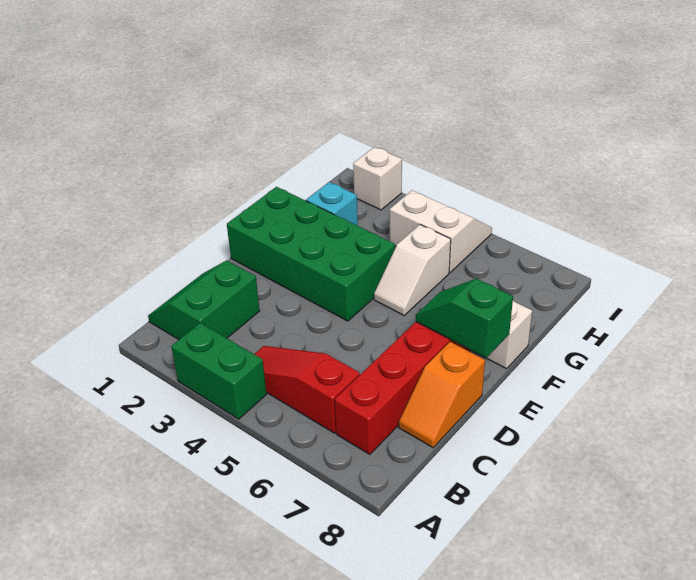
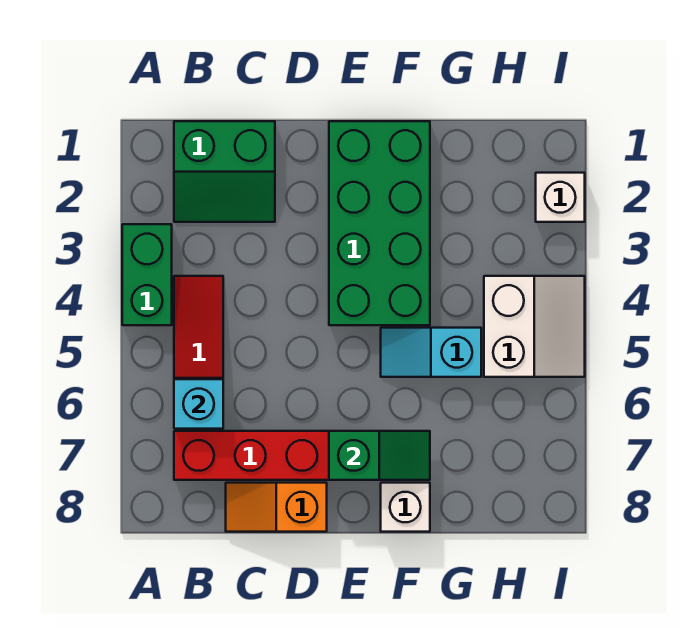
green 2x2 slope [148,260,260,340] -> green 2x2 slope turned to [174,121,275,222]
green 1x2 slope [416,279,513,358] -> green 1x2 slope turned to [329,431,430,480]
white 1x2 slope [374,225,451,315] -> cyan 1x2 slope [381,328,481,377]
cyan 1x1 brick [306,182,358,226] -> cyan 1x1 brick moved to [174,379,223,429]

